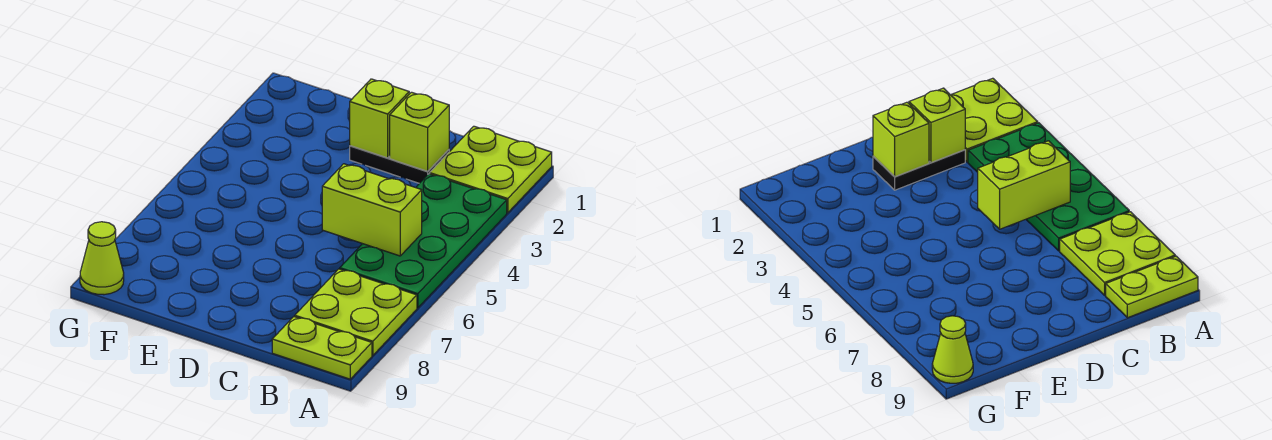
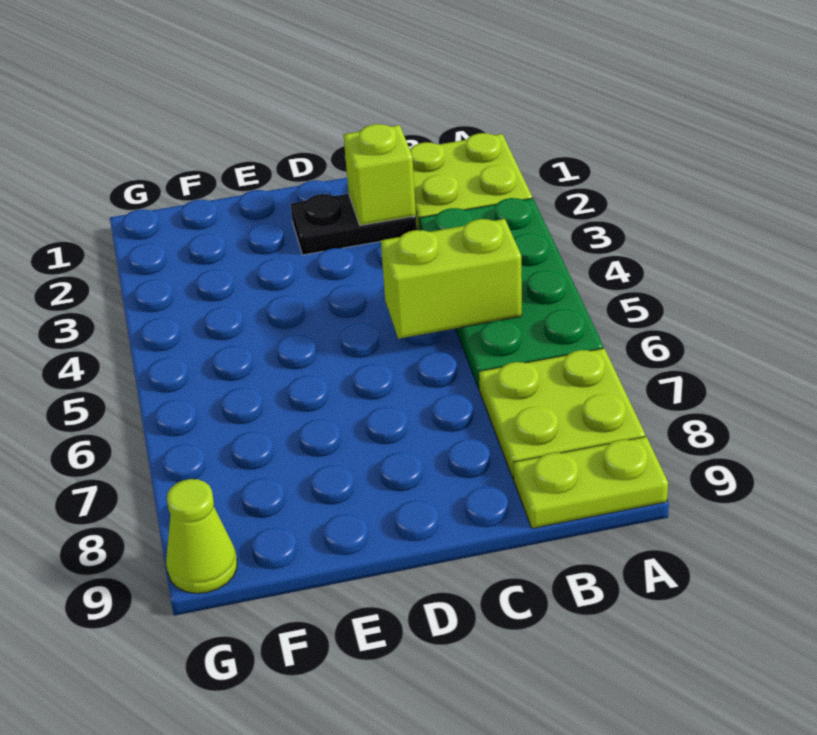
lime 1x1 brick [350,79,409,158] -> none

